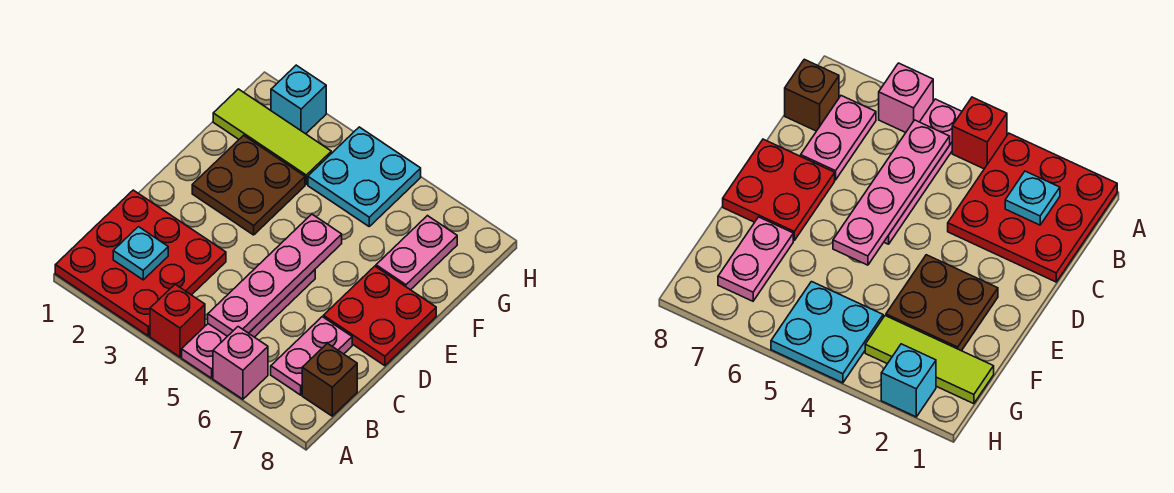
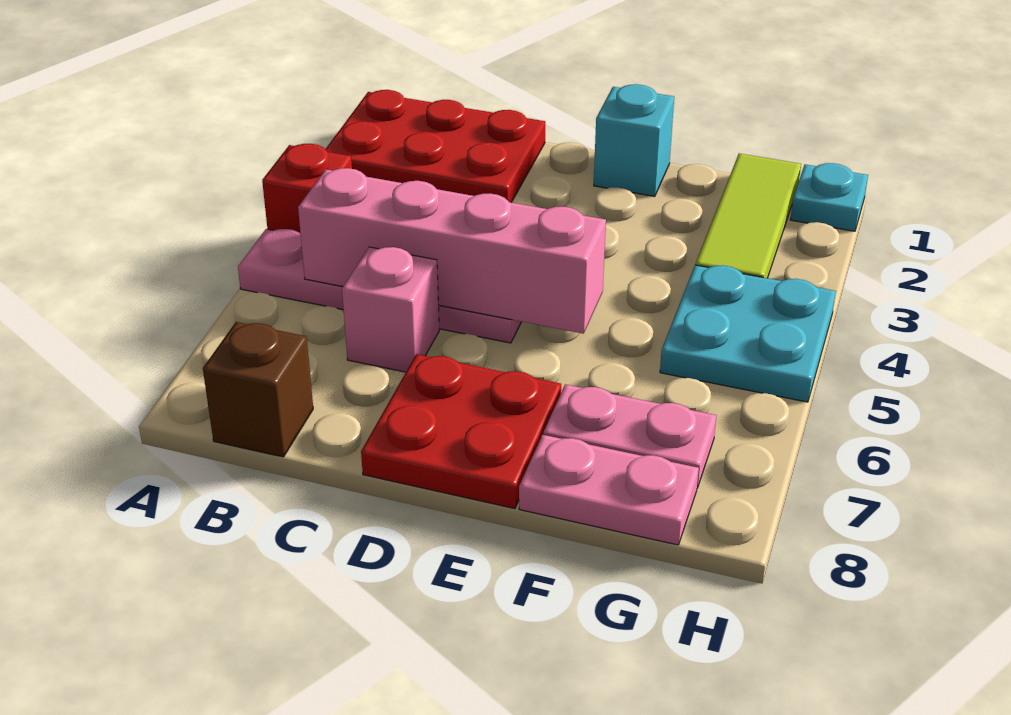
red 3x3 plate [55,190,226,336] -> red 2x3 plate [325,90,545,202]
pink 1x1 brick [213,327,268,399] -> pink 1x1 brick moved to [342,247,439,372]
cyan 1x1 plate [113,227,168,280] -> cyan 1x1 plate moved to [790,163,868,231]
pink 1x4 plate [208,214,342,336] -> pink 1x4 brick [298,168,606,334]
pink 1x2 plate [271,317,352,395] -> pink 1x2 plate moved to [519,435,699,545]
brown 2x2 plate [192,135,305,235] -> none
cyan 1x1 brick [271,65,326,134] -> cyan 1x1 brick moved to [594,84,674,197]

